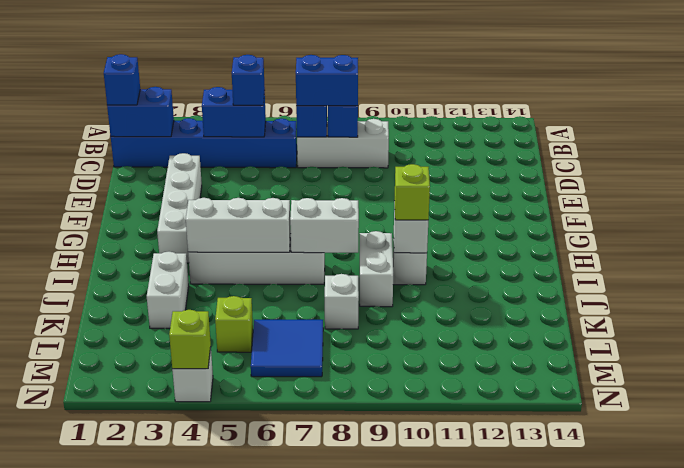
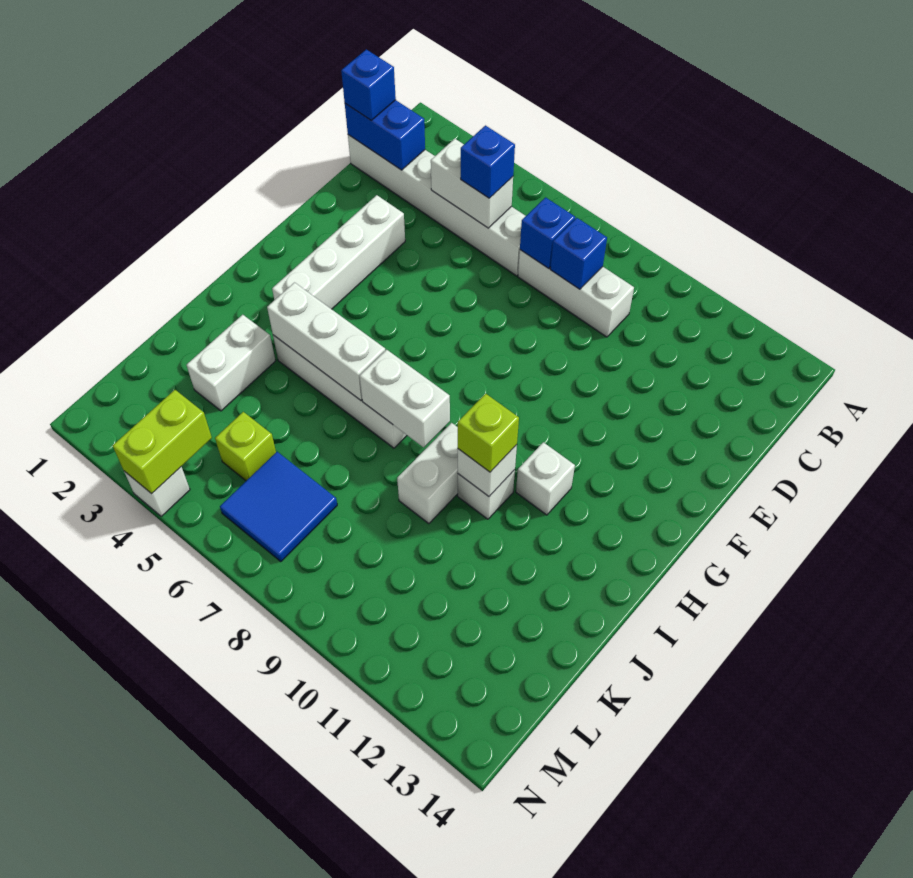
blue 1x6 brick [111,118,297,168] -> white 1x6 brick [348,135,525,276]
blue 1x2 brick [202,87,266,137] -> white 1x2 brick [431,139,513,228]
blue 1x2 brick [296,55,358,106] -> none
white 1x1 brick [325,274,359,329] -> white 1x1 brick moved to [516,442,575,515]
lime 1x1 brick [169,310,211,369] -> lime 1x2 brick [113,390,212,494]

